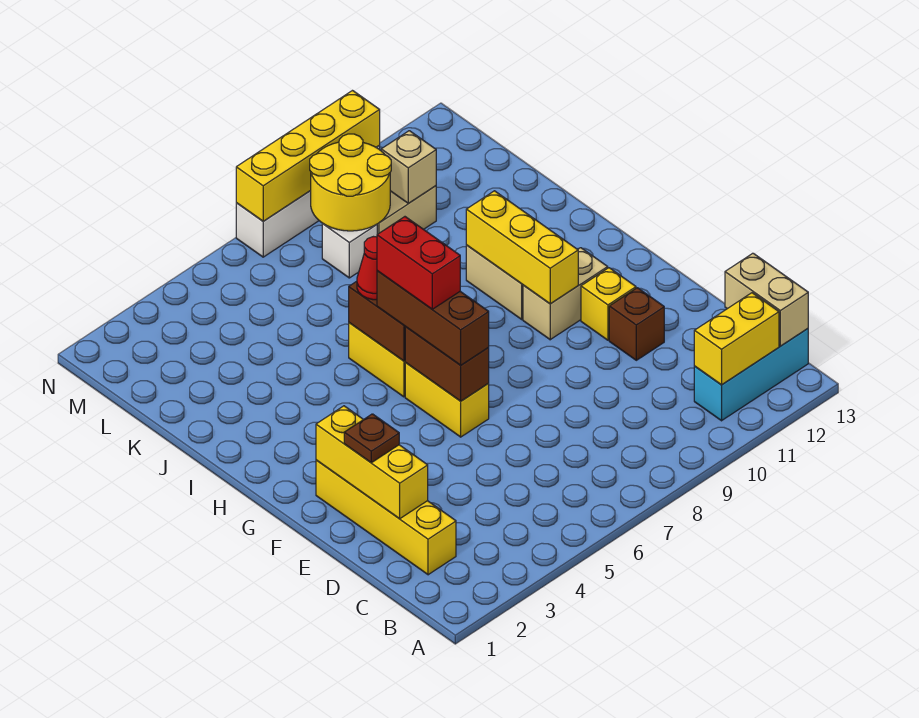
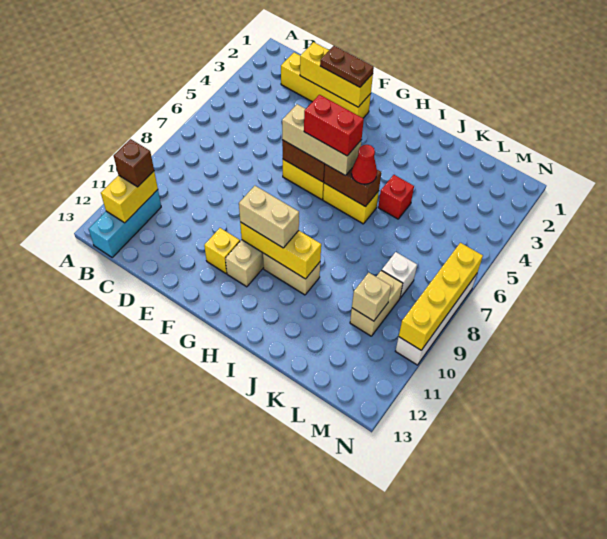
tan 1x2 brick [725,253,808,346] -> tan 1x2 brick moved to [239,186,299,248]
brown 1x1 plate [344,414,399,463] -> brown 1x2 plate [320,46,374,87]
brown 1x1 brick [609,288,664,360] -> brown 1x1 brick moved to [114,139,154,187]
brown 1x3 brick [377,271,489,365] -> tan 1x3 brick [282,104,362,176]
none -> red 1x1 brick [378,175,414,219]
yellow 2x2 round brick [310,134,391,231] -> none

